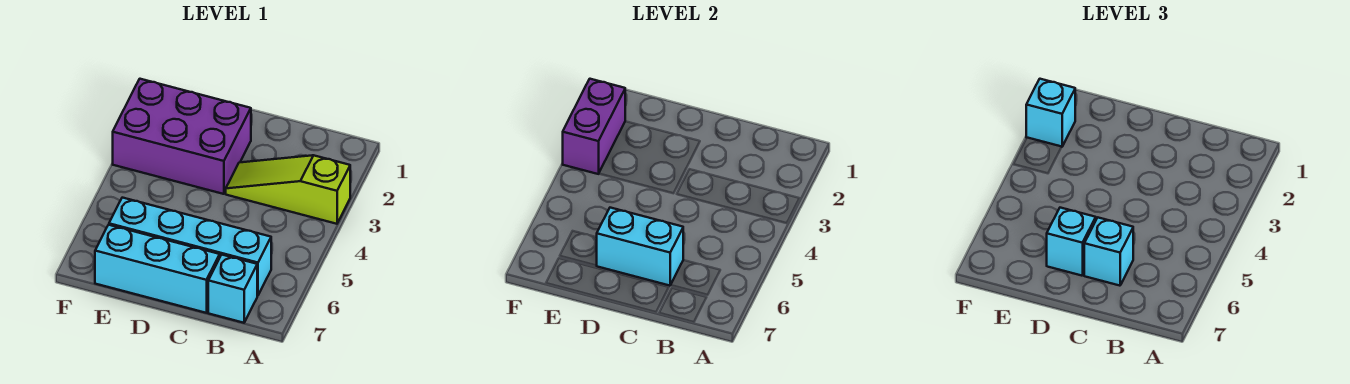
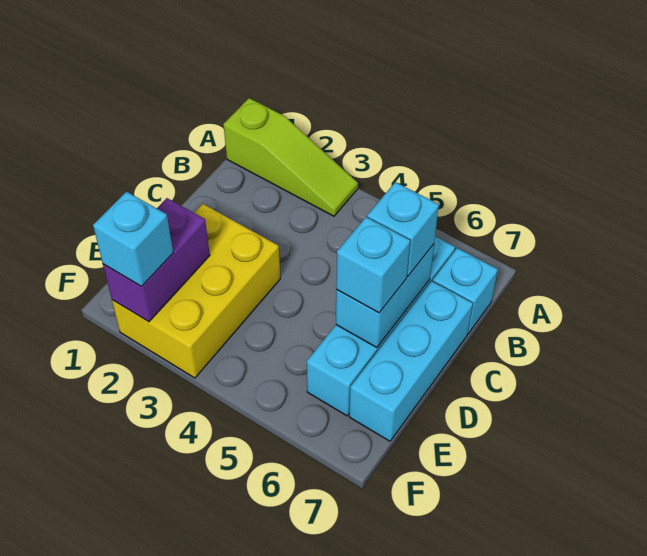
lime 1x3 slope [226,155,350,224] -> lime 1x3 slope turned to [223,98,358,216]
purple 2x3 brick [113,79,251,194] -> yellow 2x3 brick [112,204,280,378]
purple 1x2 brick [563,79,625,174] -> purple 1x2 brick turned to [103,198,210,322]

